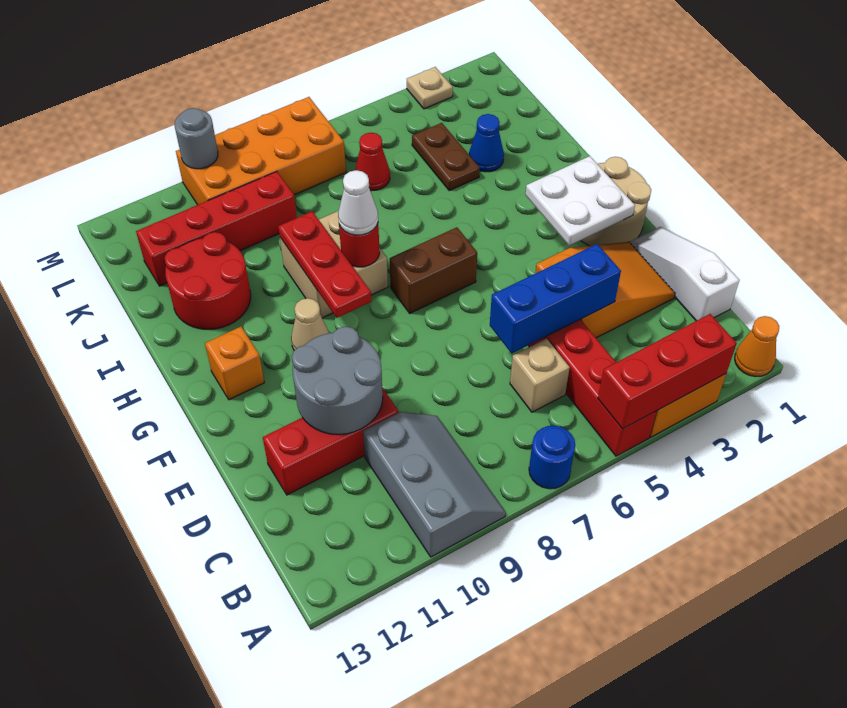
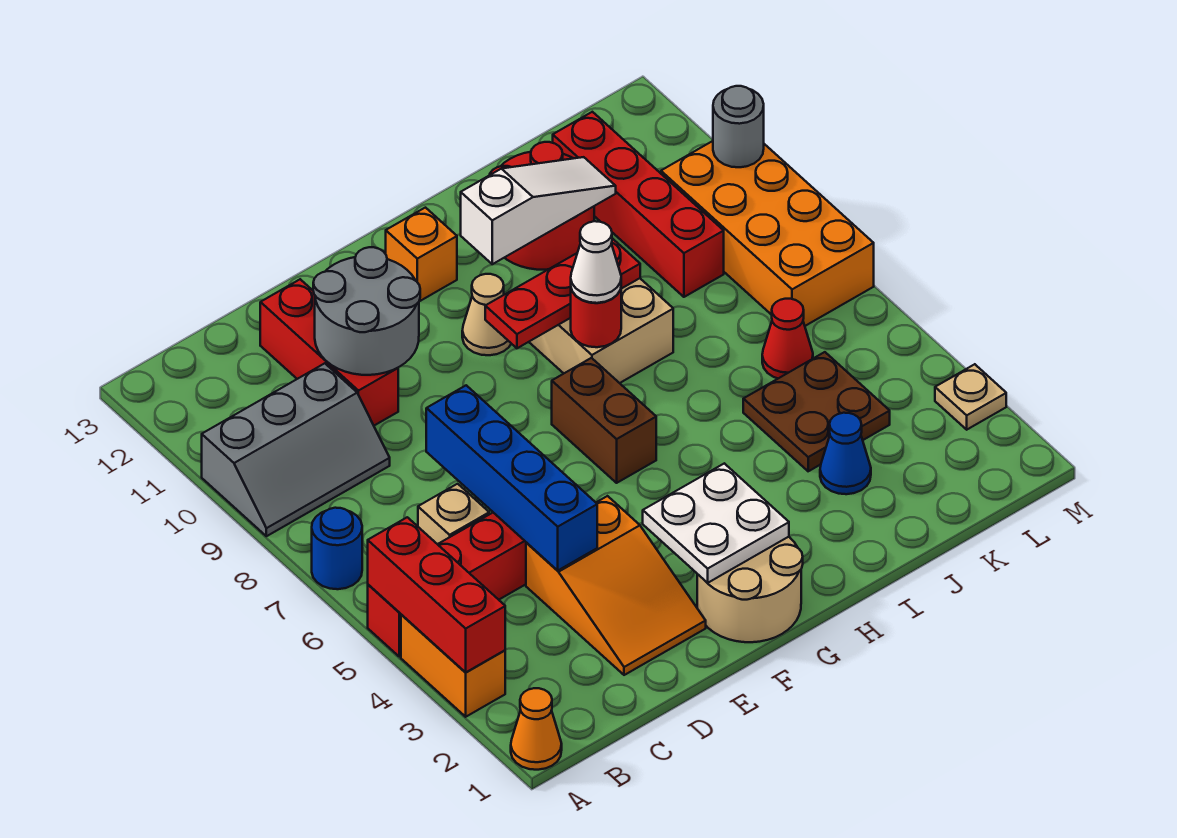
white 1x3 slope [630,227,740,321] -> white 1x3 slope moved to [461,157,616,264]
blue 1x3 brick [490,244,621,353] -> blue 1x4 brick [426,385,597,571]
brown 1x2 plate [412,123,480,191] -> brown 2x2 plate [743,352,890,471]

